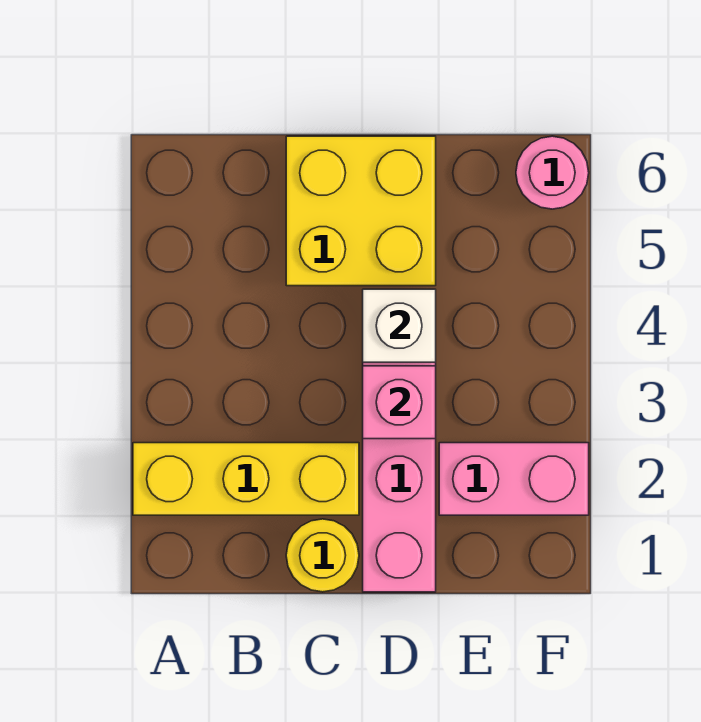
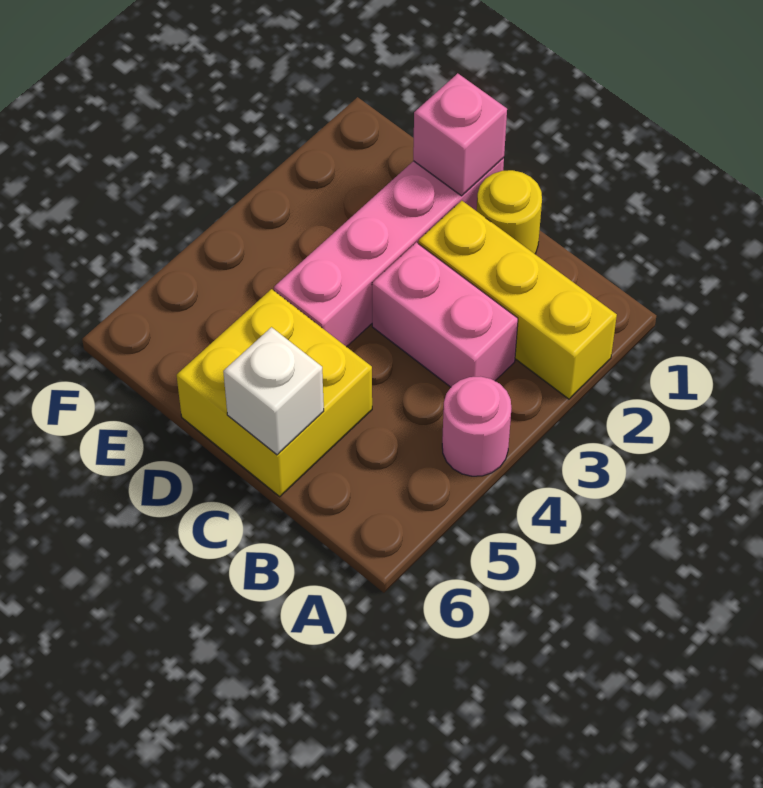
pink 1x1 brick [363,366,436,439] -> pink 1x1 brick moved to [413,73,507,196]
white 1x1 brick [363,289,436,362] -> white 1x1 brick moved to [223,327,324,455]
pink 1x2 brick [439,443,589,515] -> pink 1x2 brick moved to [372,242,518,387]
pink 1x1 round brick [516,136,589,209] -> pink 1x1 round brick moved to [442,377,511,476]

